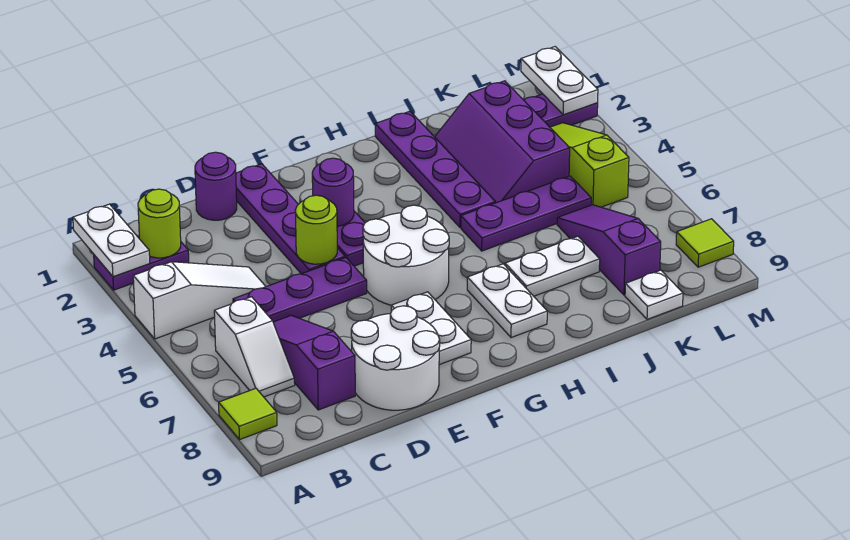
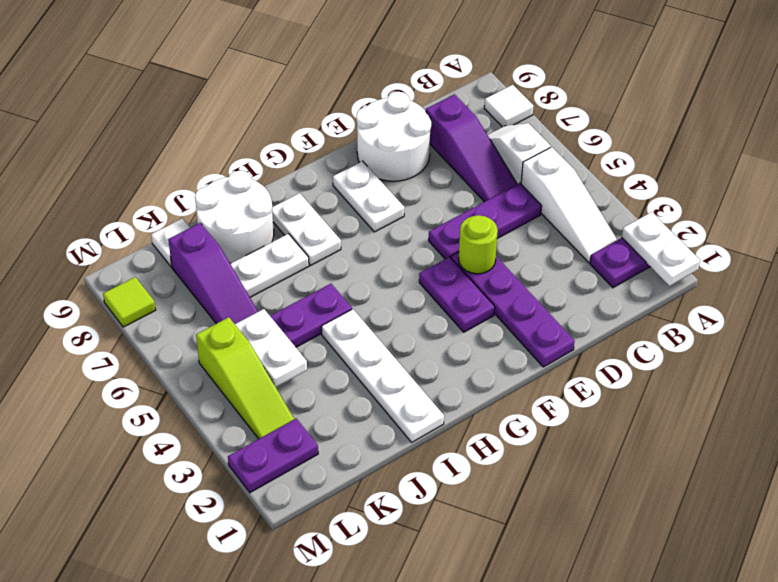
white 1x3 slope [133,262,266,339] -> white 1x3 slope turned to [521,147,617,263]
lime 1x1 tile [219,388,277,440] -> white 1x1 tile [484,85,533,127]
lime 1x1 round brick [138,189,181,258] -> none
purple 1x1 round brick [195,152,237,220] -> none
purple 1x1 round brick [312,158,354,226] -> none
white 2x2 round brick [363,205,449,305] -> white 2x2 round brick moved to [195,171,274,263]
purple 1x4 plate [375,111,495,227] -> white 1x4 plate [322,309,444,442]
purple 2x3 slope [435,81,570,203] -> none
white 1x2 plate [521,47,598,115] -> white 1x2 plate moved to [235,309,307,387]

